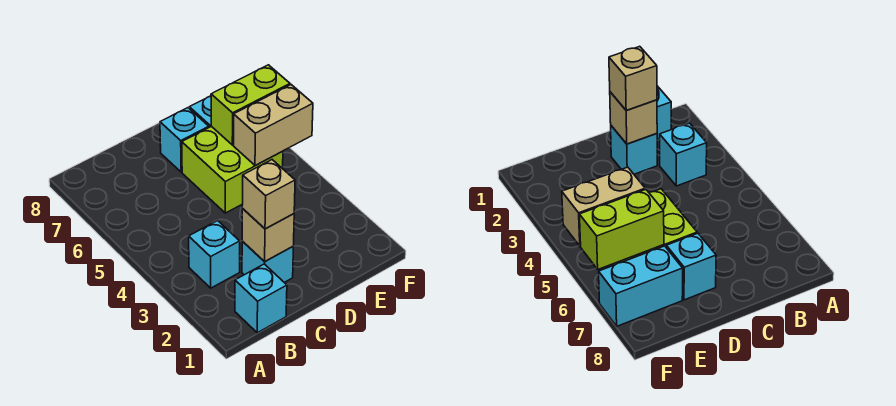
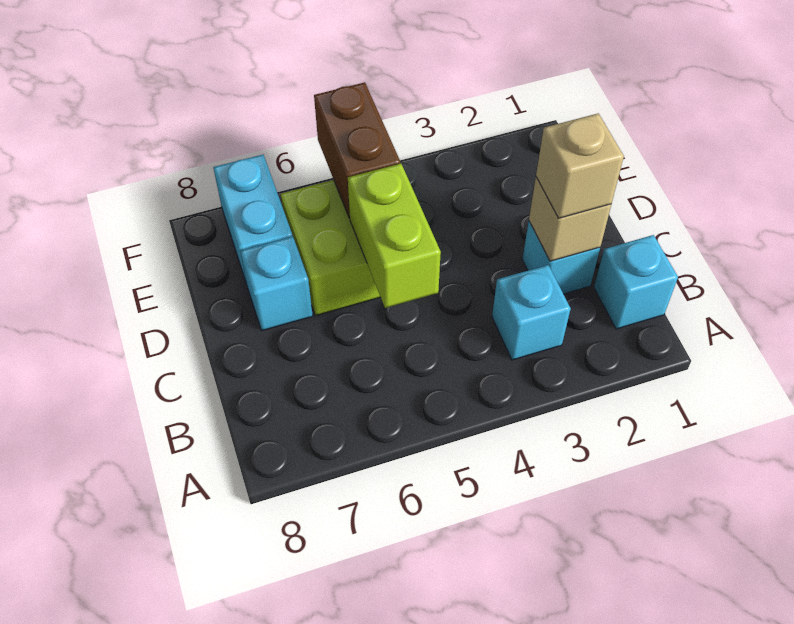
tan 1x2 brick [234,85,313,166] -> brown 1x2 brick [314,82,400,219]
lime 1x2 brick [211,65,290,145] -> lime 1x2 brick moved to [348,163,441,308]

